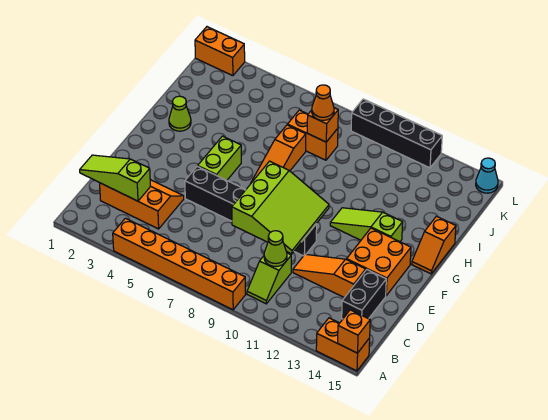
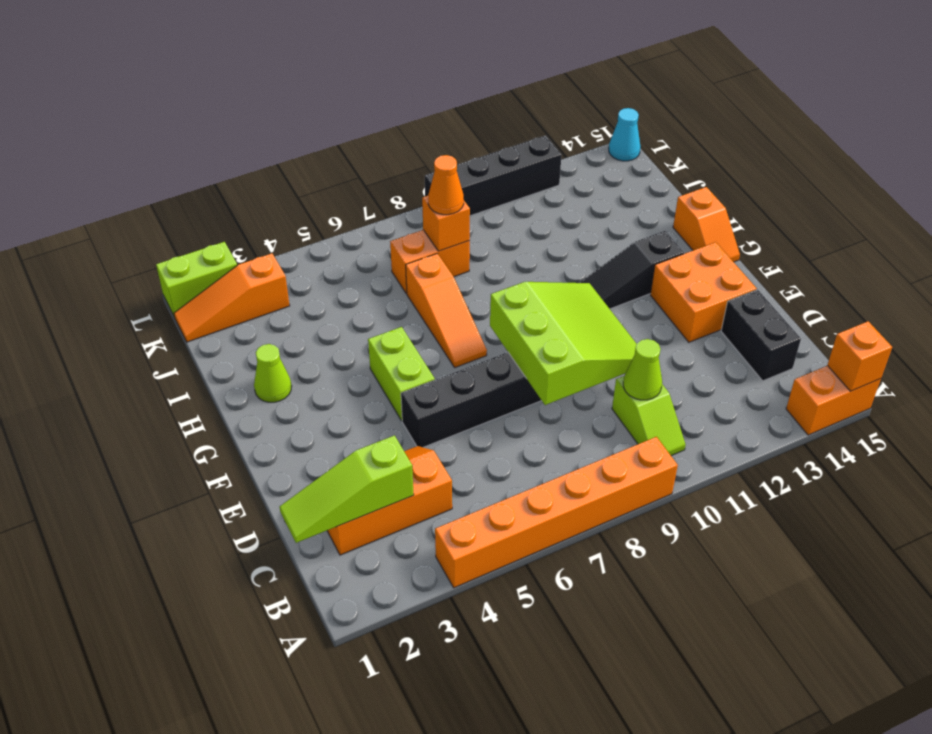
orange 1x3 slope [293,254,366,298] -> orange 1x3 slope moved to [174,253,290,342]
lime 1x3 slope [330,208,403,242] -> black 1x3 slope [579,231,684,309]
orange 1x2 brick [195,27,245,76] -> lime 1x2 brick [156,242,237,316]

